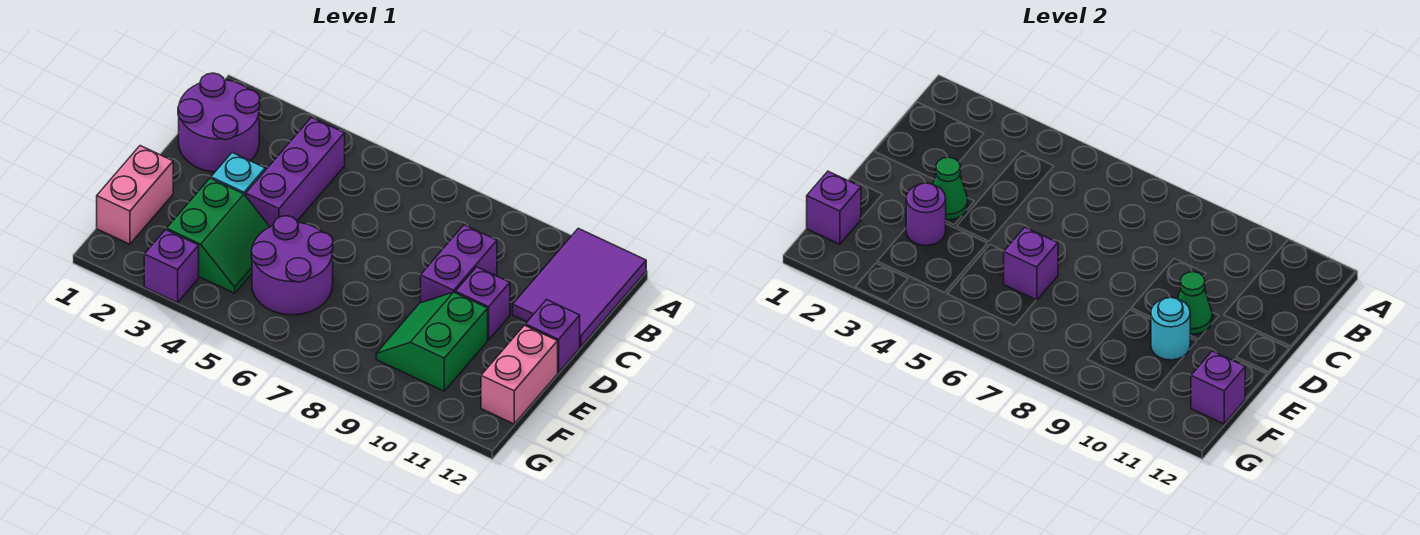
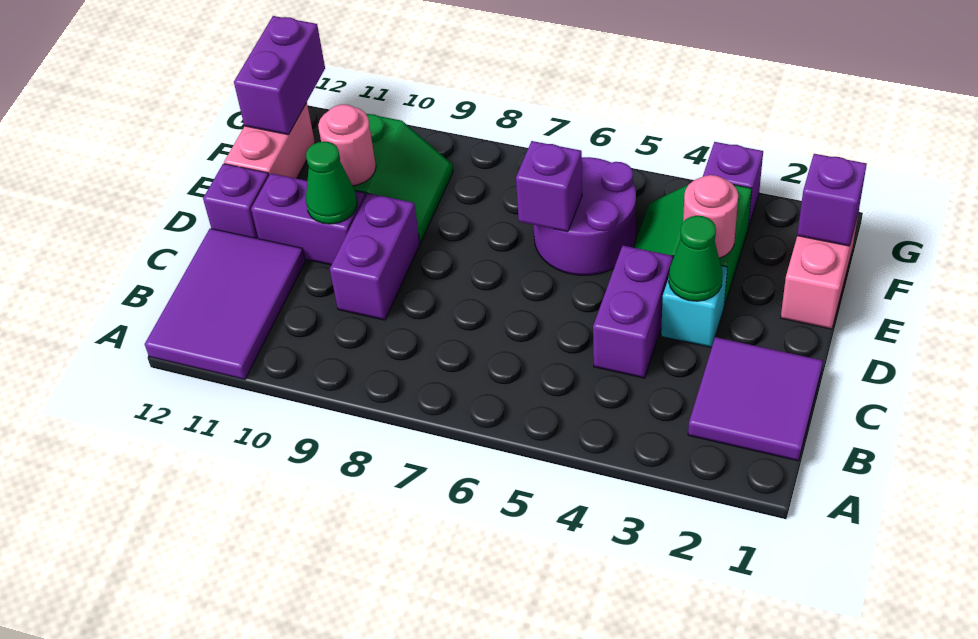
purple 2x2 round brick [178,73,260,172] -> purple 2x2 tile [688,337,823,461]
purple 1x3 brick [246,117,345,227] -> purple 1x2 brick [593,246,673,378]
purple 1x1 brick [456,267,510,340] -> purple 1x2 brick [251,173,366,265]
purple 1x1 round brick [906,183,946,246] -> pink 1x1 round brick [683,175,738,258]
cyan 1x1 round brick [1151,298,1191,360] -> pink 1x1 round brick [318,104,376,186]
purple 1x1 brick [1191,351,1245,424] -> purple 1x2 brick [234,16,325,135]

